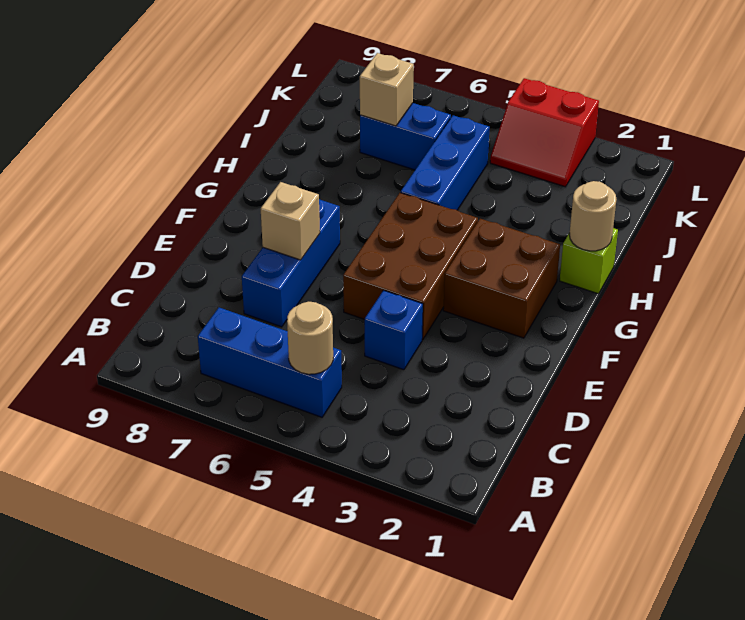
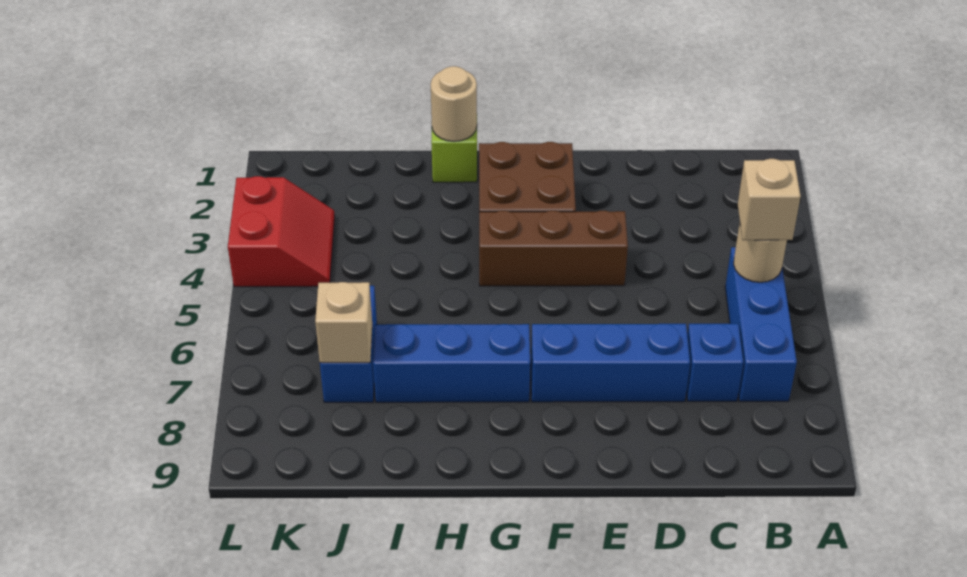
blue 1x1 brick [365,290,423,370] -> blue 1x1 brick moved to [686,324,743,401]
brown 2x3 brick [343,193,478,340] -> brown 1x3 brick [479,211,628,286]
tan 1x1 brick [261,182,320,260] -> tan 1x1 brick moved to [738,159,801,240]
blue 1x3 brick [401,115,490,210] -> blue 1x3 brick moved to [373,324,530,402]

